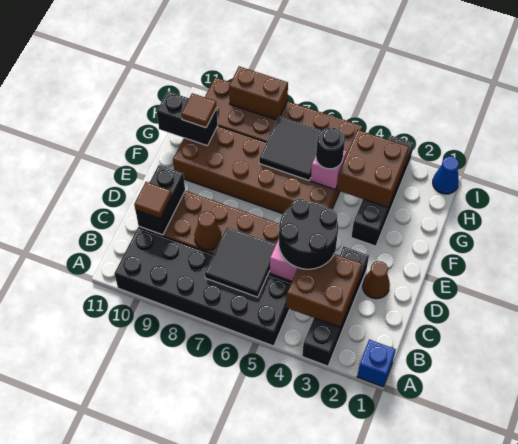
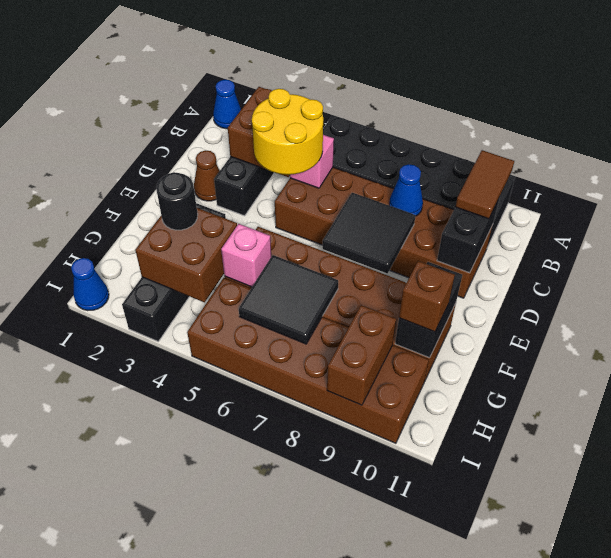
blue 1x1 brick [357,340,396,387] -> blue 1x1 cone [213,80,241,129]
black 2x2 tile [205,227,276,297] -> black 2x2 tile moved to [323,193,416,274]
black 2x2 round brick [279,199,338,269] -> yellow 2x2 round brick [252,89,323,175]
brown 1x1 cone [194,211,222,250] -> blue 1x1 cone [389,164,423,216]
brown 1x1 tile [134,182,172,218] -> brown 1x2 tile [456,150,514,219]
black 1x1 round brick [316,128,345,169] -> black 1x1 round brick moved to [156,172,198,230]
black 1x2 brick [157,91,218,146] -> black 1x2 brick turned to [395,262,462,358]
brown 1x1 tile [181,93,217,128] -> brown 1x1 brick [399,261,455,332]
brown 1x2 brick [229,66,288,120] -> brown 1x2 brick turned to [327,305,396,405]

